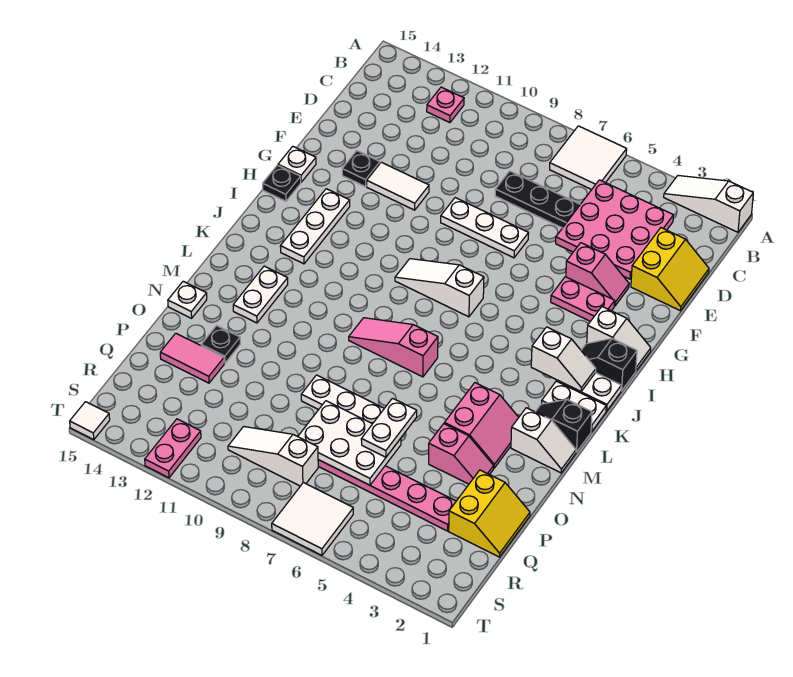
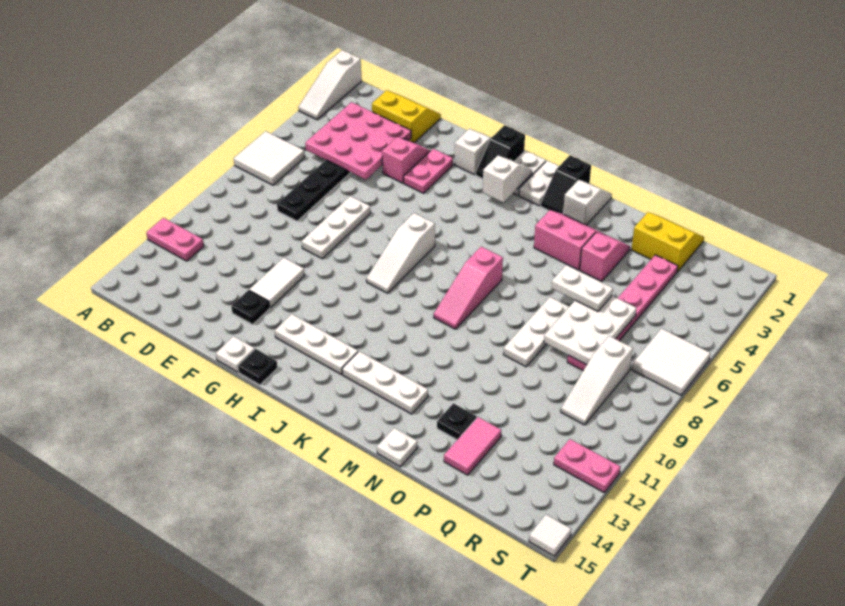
pink 1x1 plate [427,87,464,123] -> pink 1x2 plate [146,218,204,261]
white 1x2 plate [233,266,288,323] -> white 1x3 plate [342,351,428,414]

